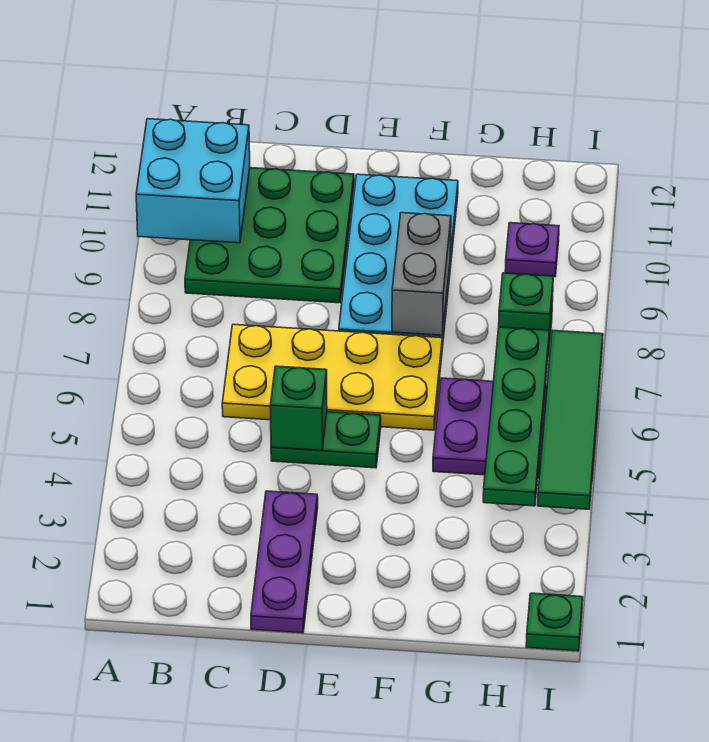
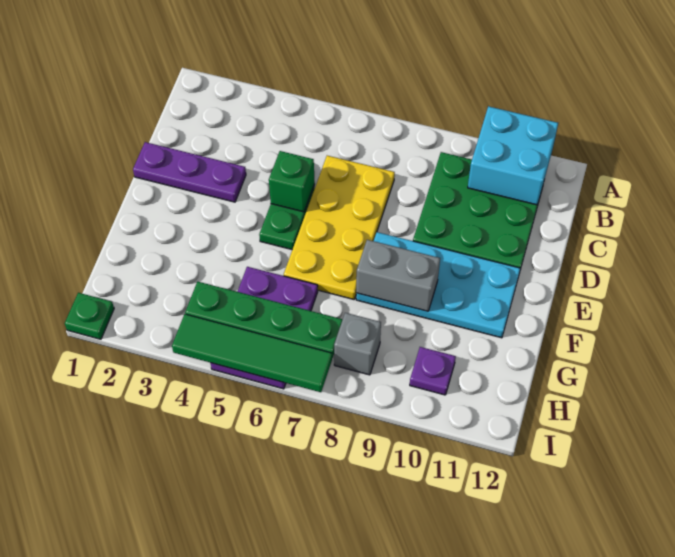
green 1x1 brick [499,273,553,356] -> grey 1x1 brick [334,313,381,375]

